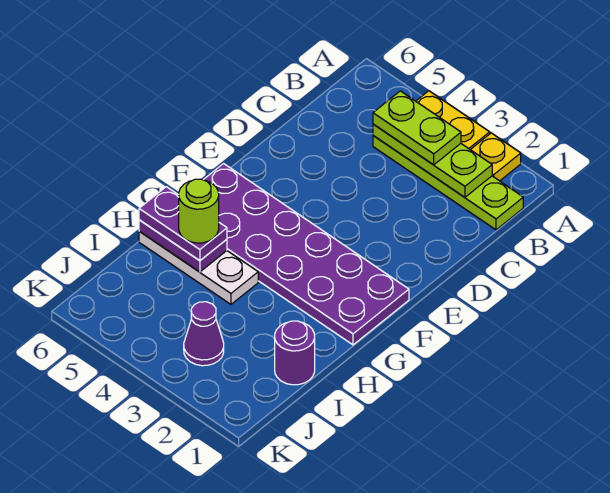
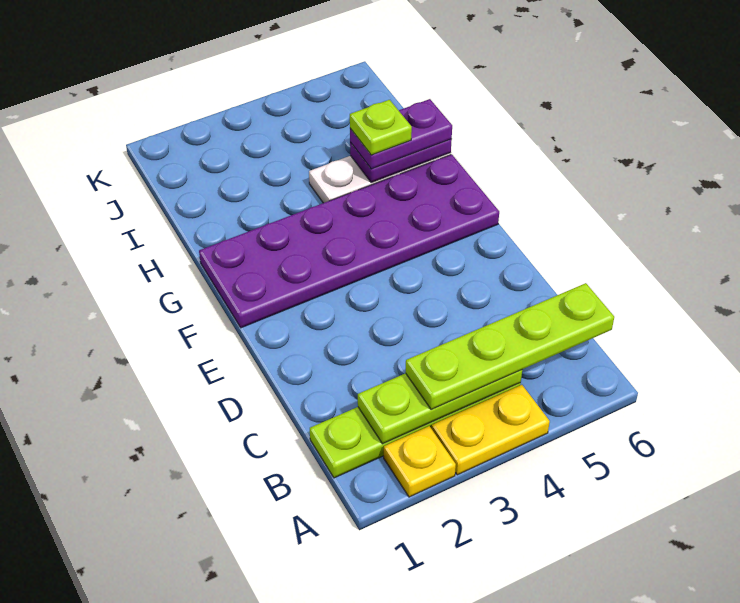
lime 1x2 plate [373,91,461,165] -> lime 1x4 plate [405,283,614,409]
lime 1x1 round brick [179,179,219,243] -> lime 1x1 plate [350,100,412,155]
purple 1x1 round brick [275,321,315,385] -> none
purple 1x1 cone [184,302,224,366] -> none

